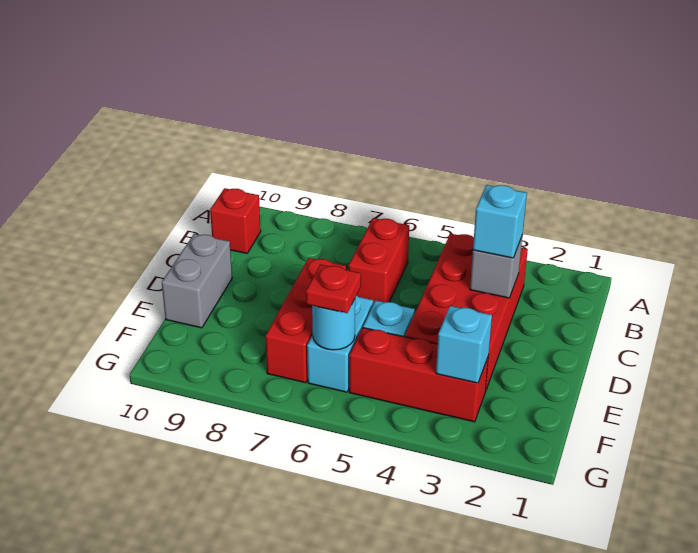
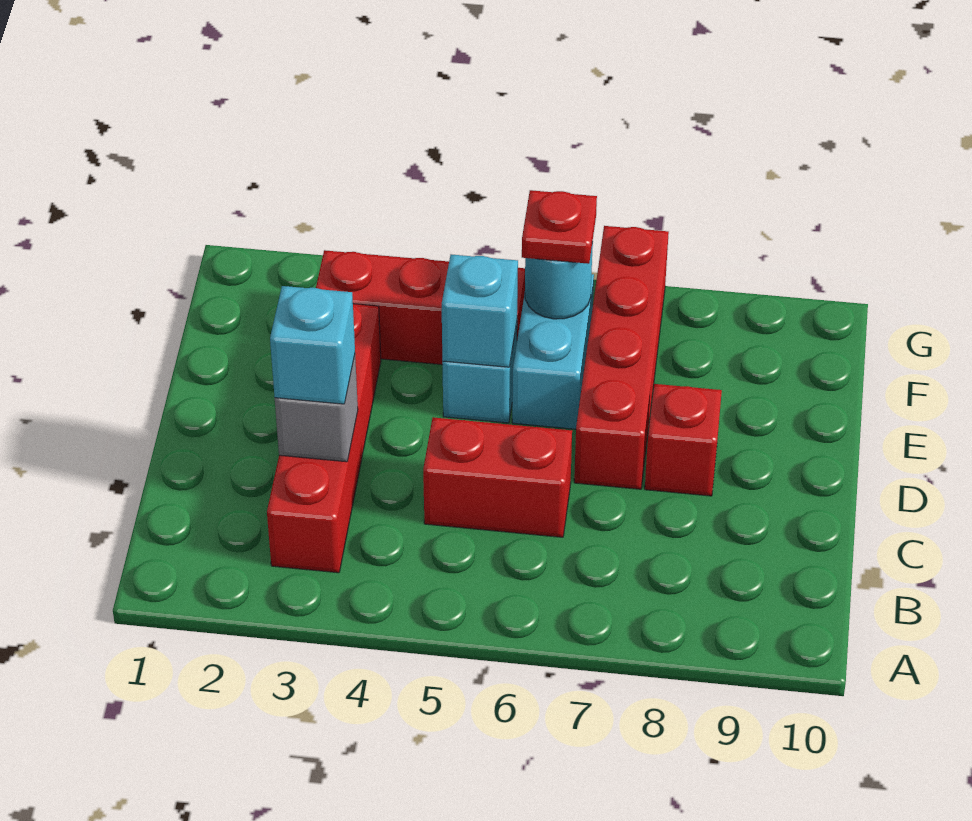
red 2x4 brick [405,234,528,392] -> red 1x4 brick [267,304,381,573]
red 1x2 brick [349,218,409,304] -> red 1x2 brick turned to [423,417,572,537]
red 1x1 brick [210,188,261,253] -> red 1x1 brick moved to [645,384,722,496]
red 1x3 brick [265,258,346,383] -> red 1x4 brick [574,226,669,489]
grey 1x2 brick [162,234,232,328] -> none
cyan 1x1 brick [436,306,492,383] -> cyan 1x1 brick moved to [442,254,518,367]

